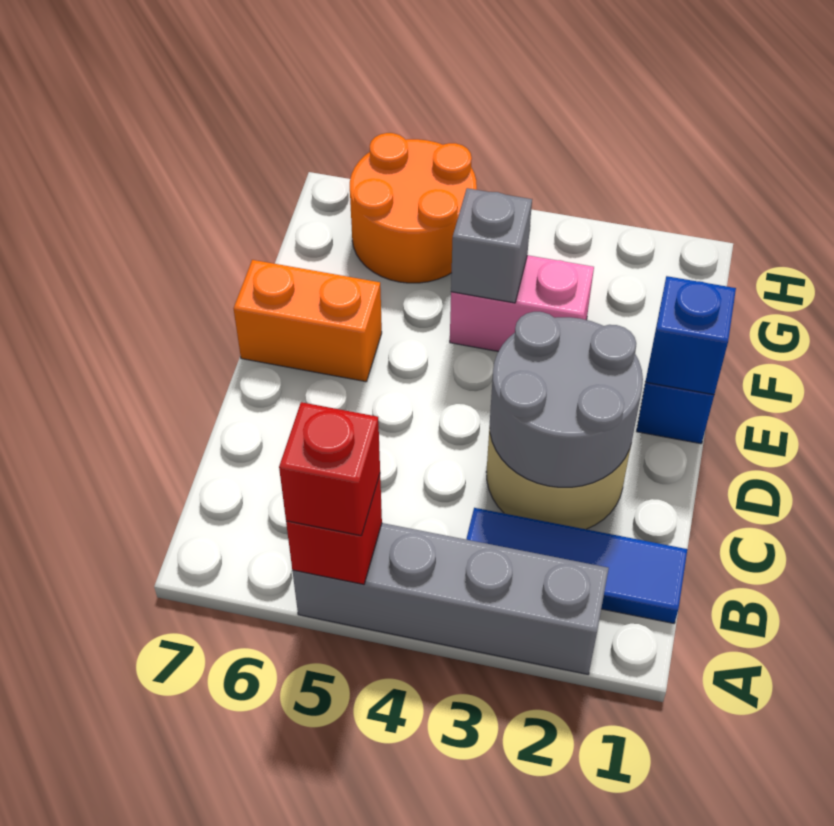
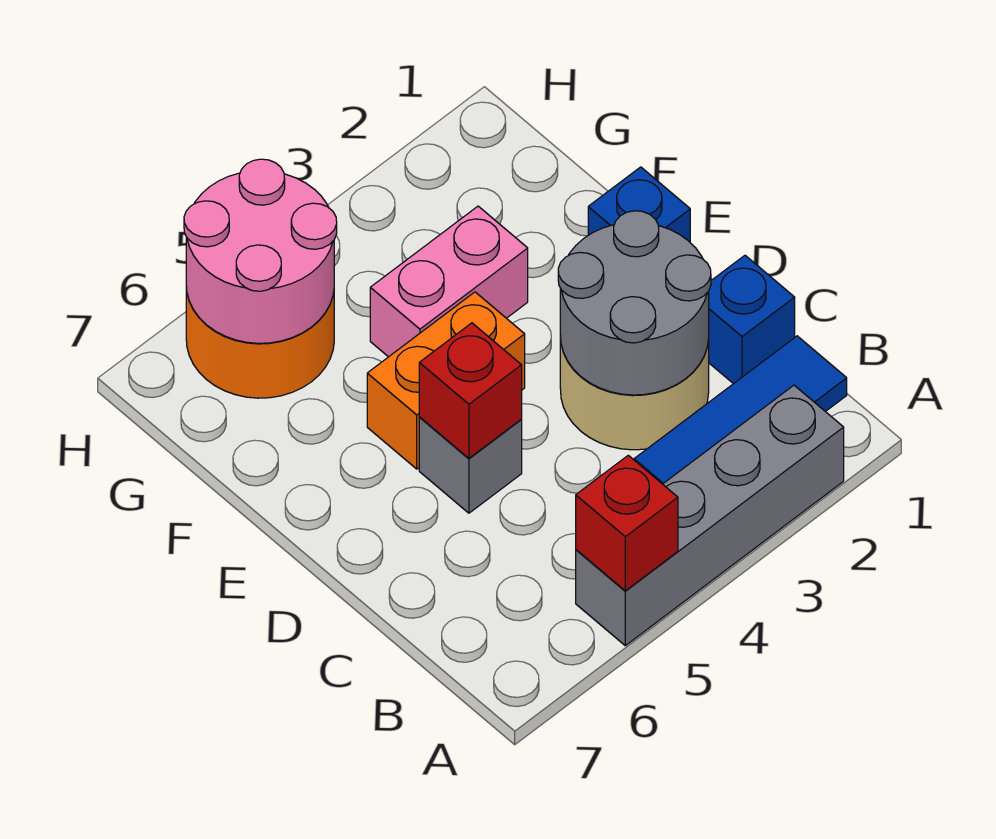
red 1x1 brick [279,402,380,536] -> red 1x1 brick moved to [419,323,522,458]
blue 1x1 brick [646,276,736,395] -> blue 1x1 brick moved to [708,255,795,384]
orange 1x2 brick [234,260,382,382] -> orange 1x2 brick moved to [367,292,525,469]
grey 1x1 brick [451,188,532,303] -> grey 1x1 brick moved to [419,417,522,513]
none -> pink 2x2 round brick [184,159,337,343]

